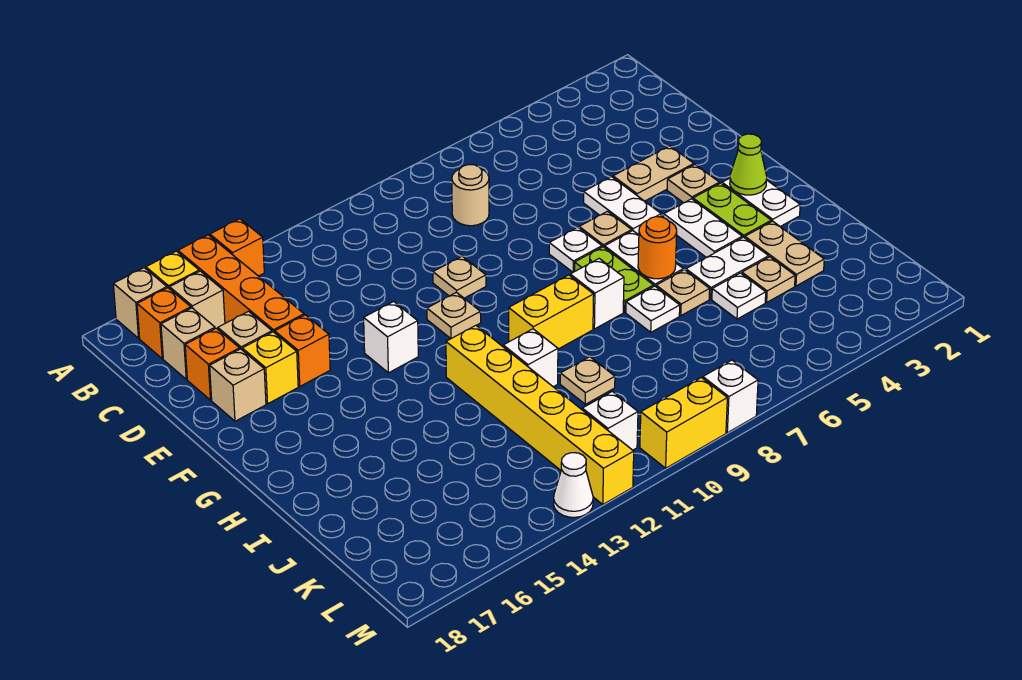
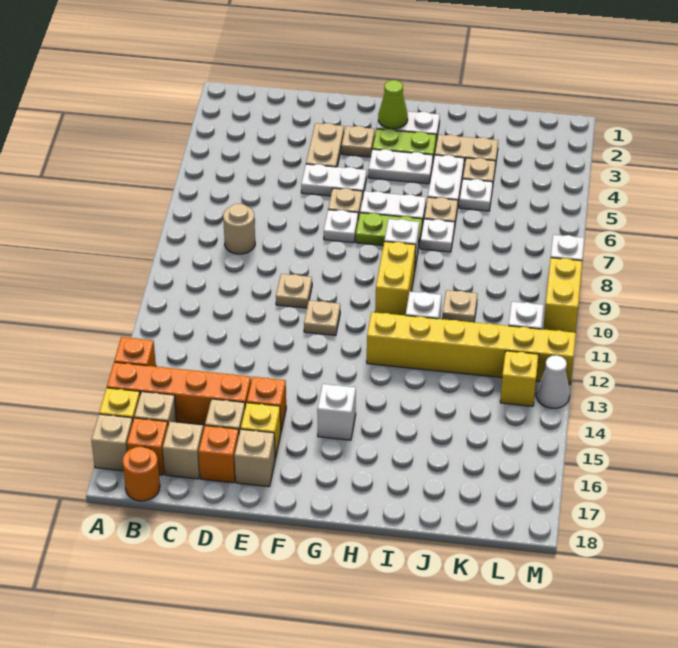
white 1x1 brick [364,301,418,373] -> white 1x1 brick moved to [317,384,356,440]
orange 1x1 round brick [638,217,677,279] -> orange 1x1 round brick moved to [123,447,160,501]
none -> yellow 1x1 brick [500,351,539,406]

